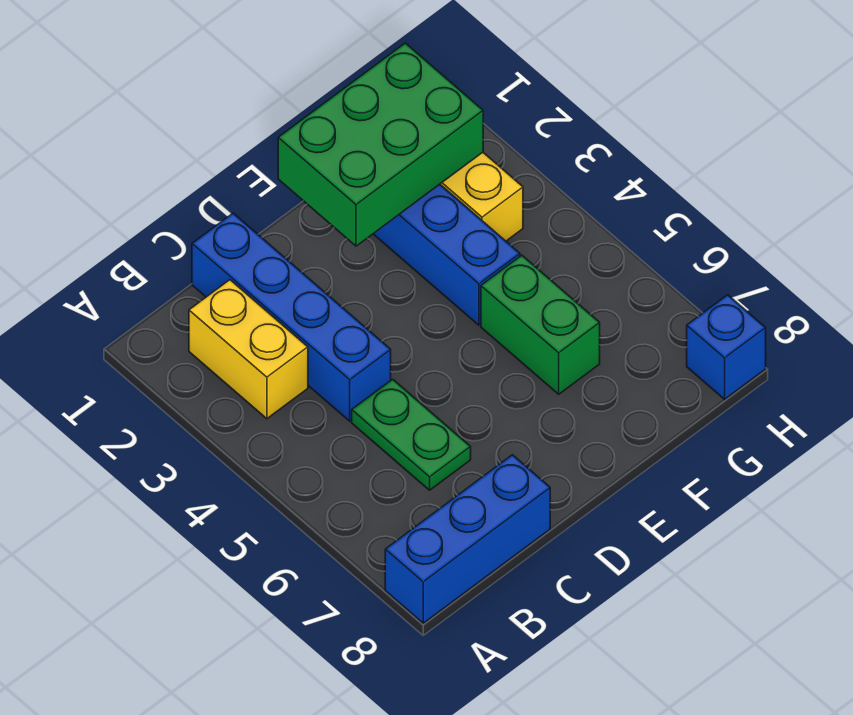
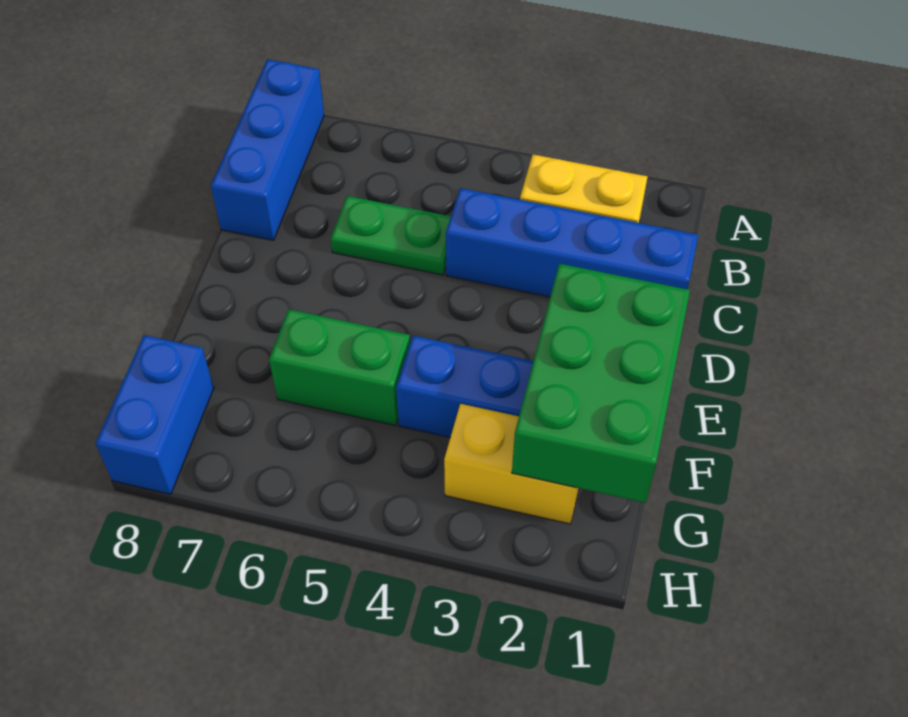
blue 1x1 brick [687,295,766,399] -> blue 1x2 brick [95,335,214,494]

